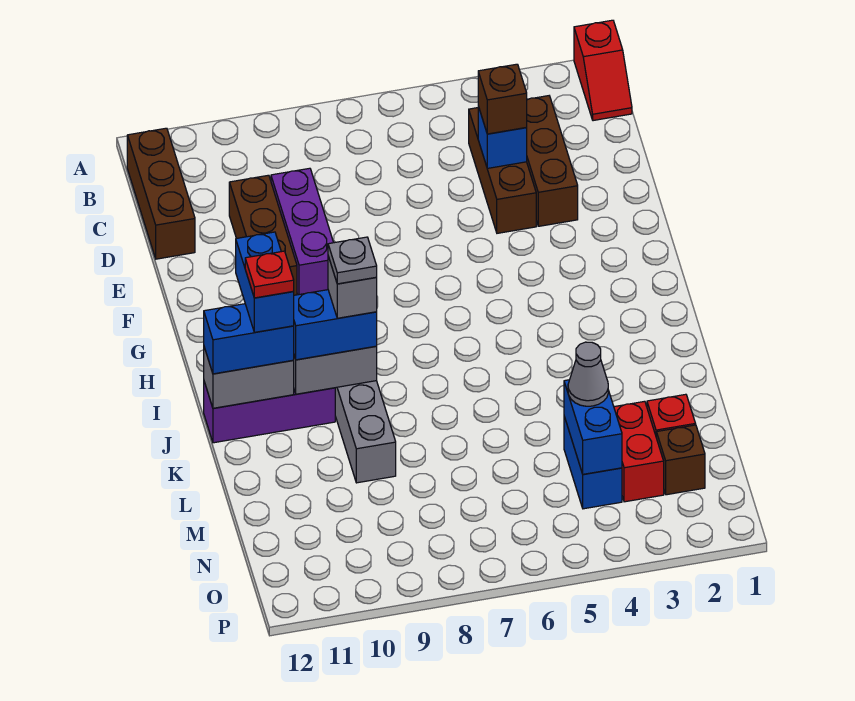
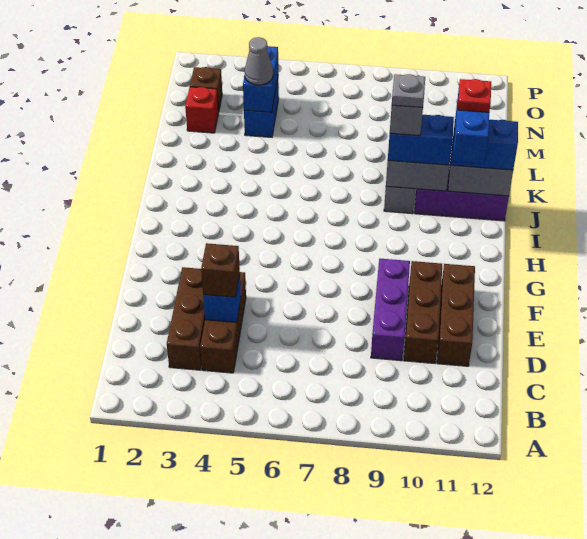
red 1x2 slope [574,20,632,121] -> none
brown 1x3 brick [127,128,195,259] -> brown 1x3 brick moved to [437,264,475,366]
red 1x2 brick [614,401,664,502] -> none

